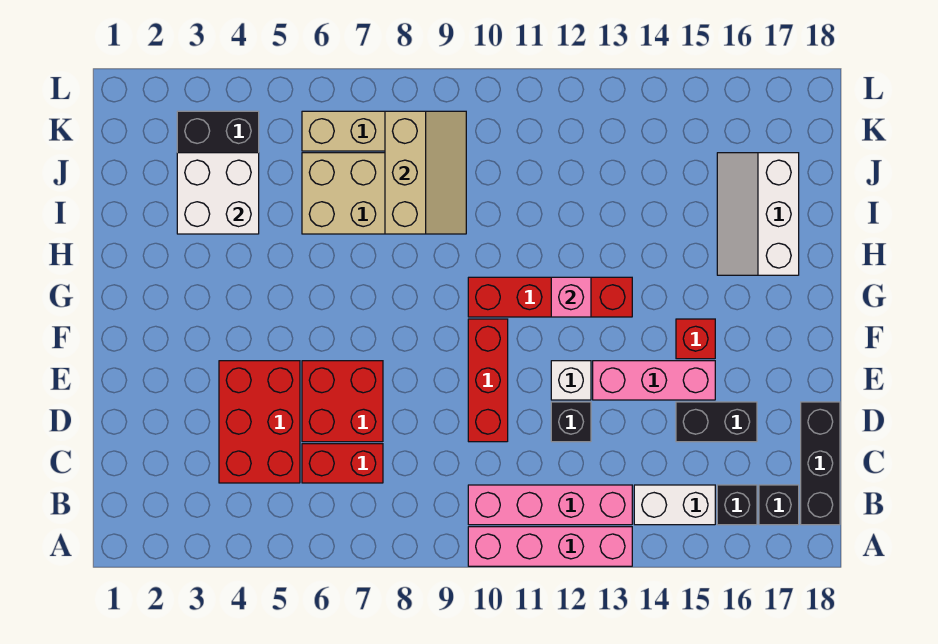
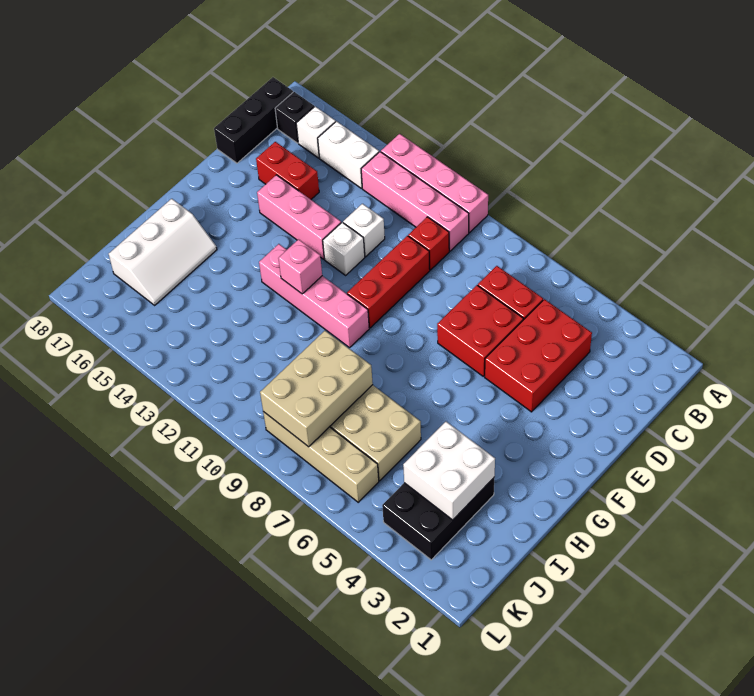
black 1x1 brick [717,485,757,525] -> white 1x1 brick [296,107,336,158]
black 1x1 brick [551,402,591,442] -> white 1x1 brick [343,204,385,257]
black 1x2 brick [676,402,757,442] -> red 1x2 brick [256,142,319,199]
red 1x1 brick [676,319,715,359] -> red 1x1 brick moved to [408,217,449,270]
red 1x4 brick [468,277,632,317] -> pink 1x4 brick [259,244,369,348]
tan 2x3 slope [385,111,466,234] -> tan 2x3 brick [260,331,373,447]

